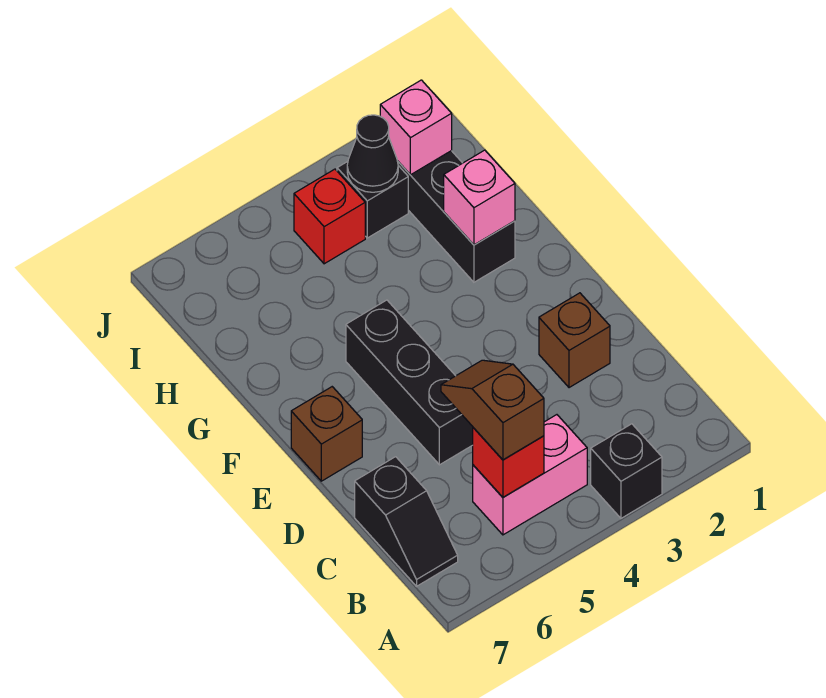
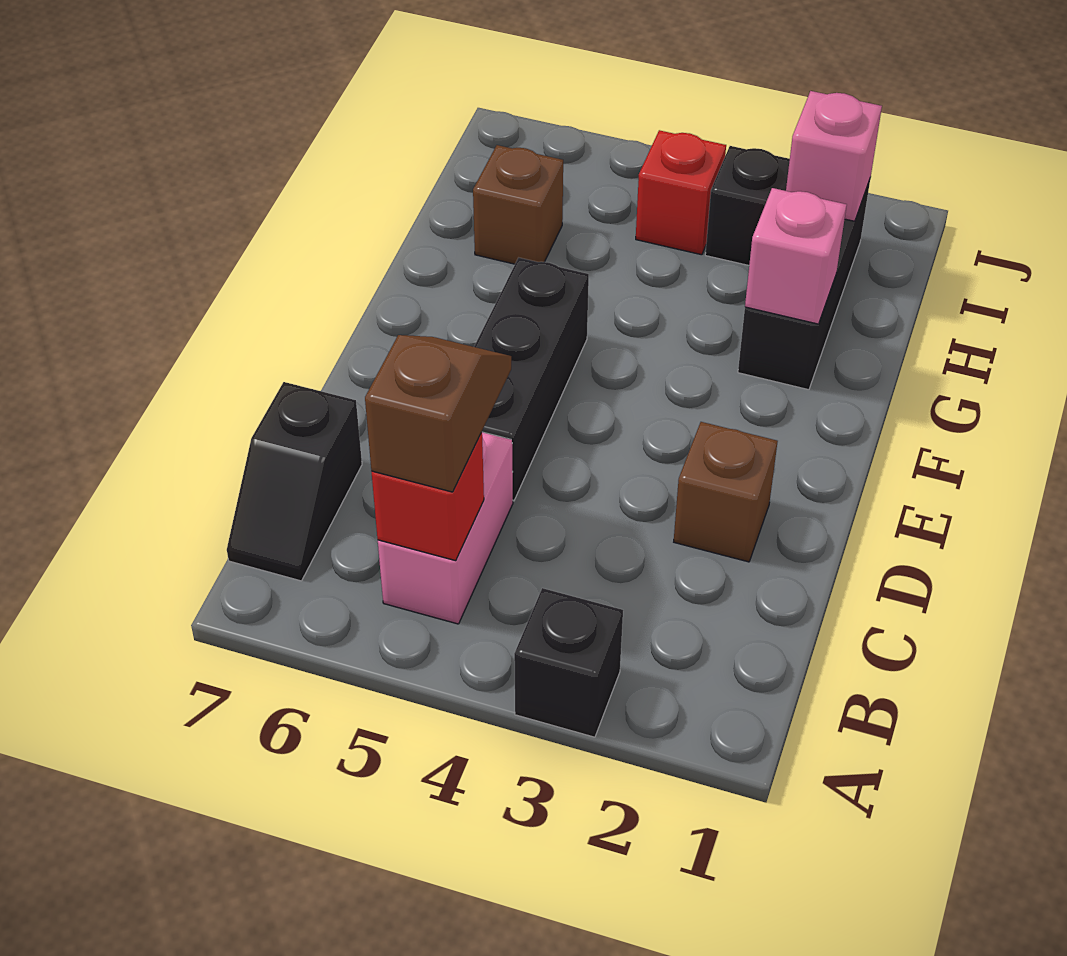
pink 1x2 brick [473,415,587,535] -> pink 1x2 brick turned to [378,432,513,624]
brown 1x1 brick [291,387,362,481] -> brown 1x1 brick moved to [473,145,563,264]
black 1x1 cone [347,115,398,192] -> none

